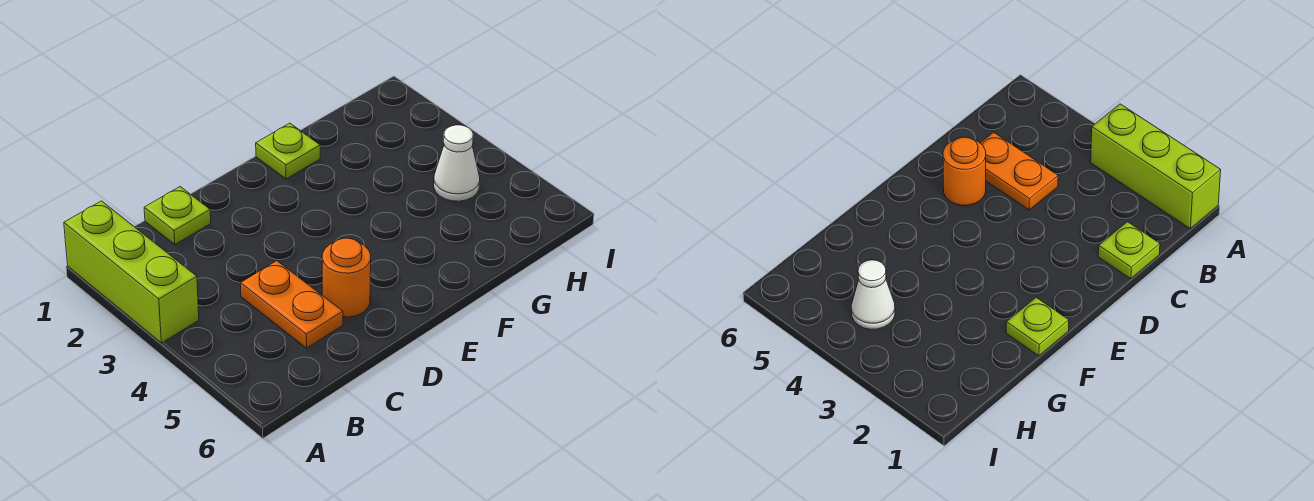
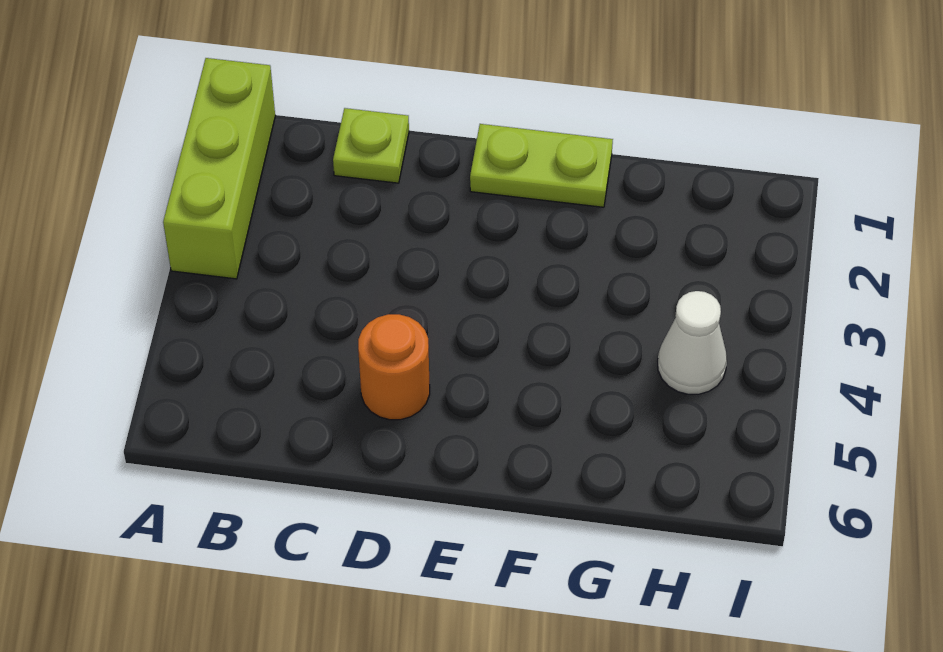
orange 1x2 plate [241,261,343,348] -> none
lime 1x1 plate [256,123,320,179] -> lime 1x2 plate [470,124,613,207]

